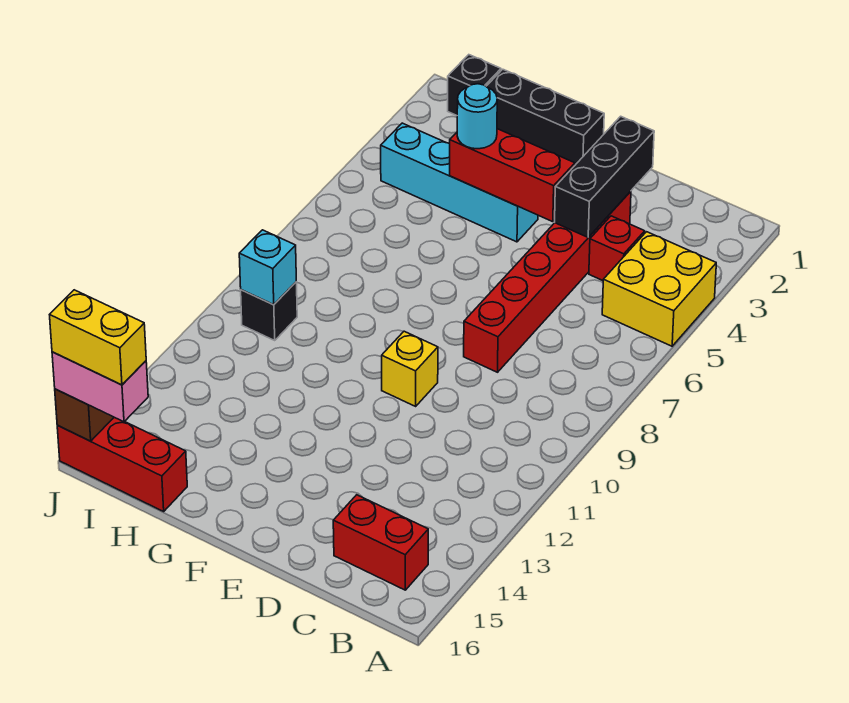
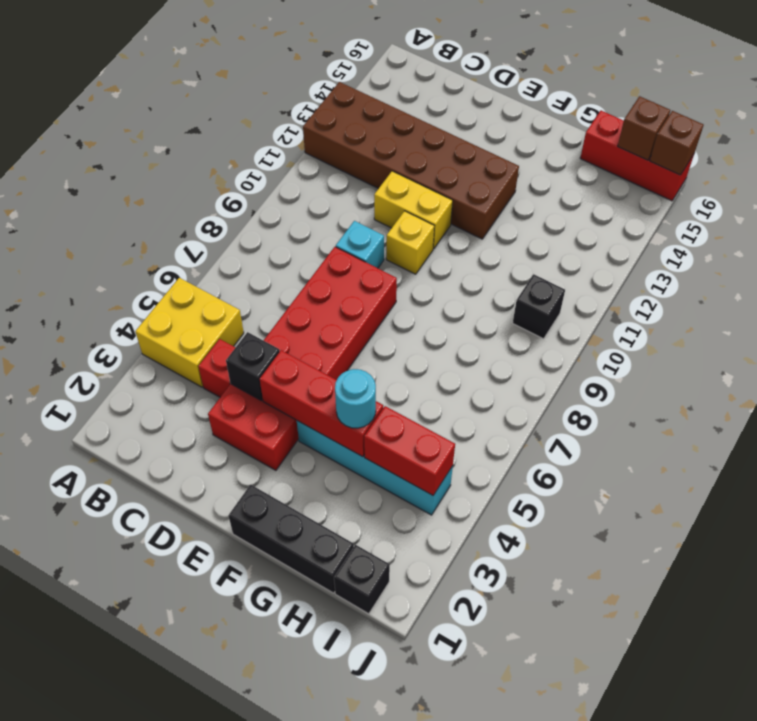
none -> brown 2x6 brick [303,82,519,239]
red 1x2 brick [333,495,428,590] -> red 1x2 brick moved to [364,406,455,495]
black 1x3 brick [555,116,654,237] -> black 1x1 brick [226,332,280,401]
red 1x6 brick [464,191,631,372] -> red 2x6 brick [208,247,397,470]
cyan 1x1 brick [239,230,296,305] -> cyan 1x1 brick moved to [336,221,384,268]
none -> brown 1x1 brick [618,96,670,160]
pink 1x2 brick [52,352,148,422] -> none
yellow 1x2 brick [50,290,146,385] -> yellow 1x2 brick moved to [374,171,453,249]

